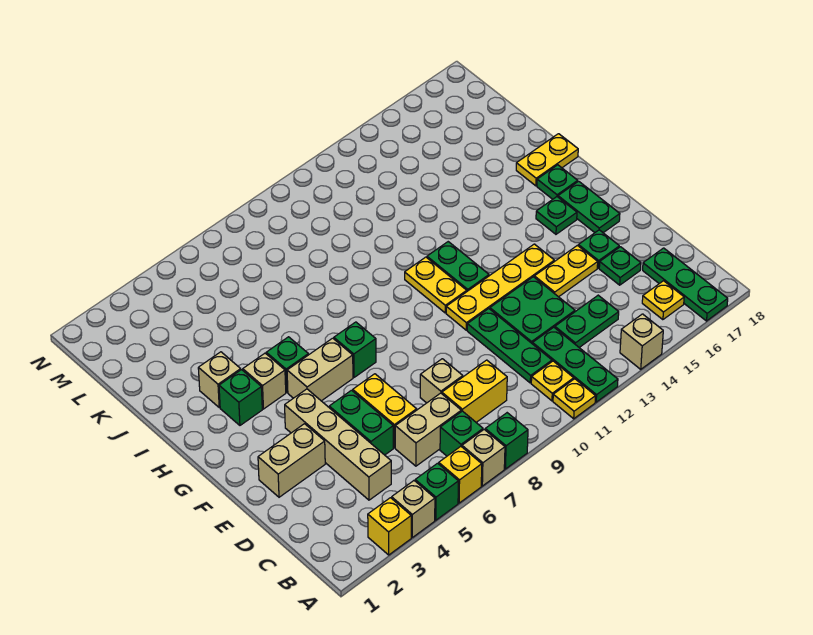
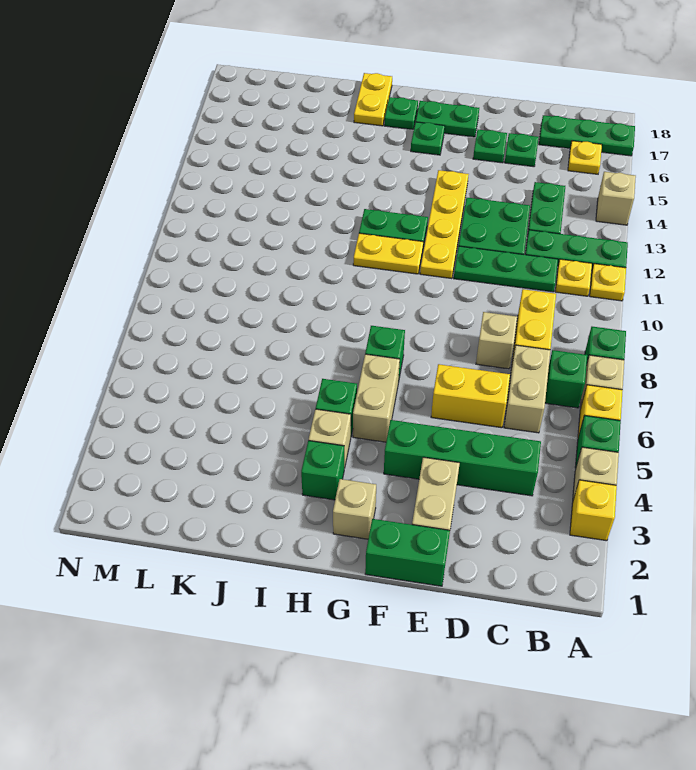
tan 1x4 brick [285,389,391,500] -> green 1x4 brick [384,420,541,496]
green 1x2 brick [329,390,393,455] -> green 1x2 brick moved to [365,519,450,586]
yellow 1x2 plate [534,245,598,297] -> none
tan 1x1 brick [198,352,241,407] -> tan 1x1 brick moved to [333,479,376,539]

